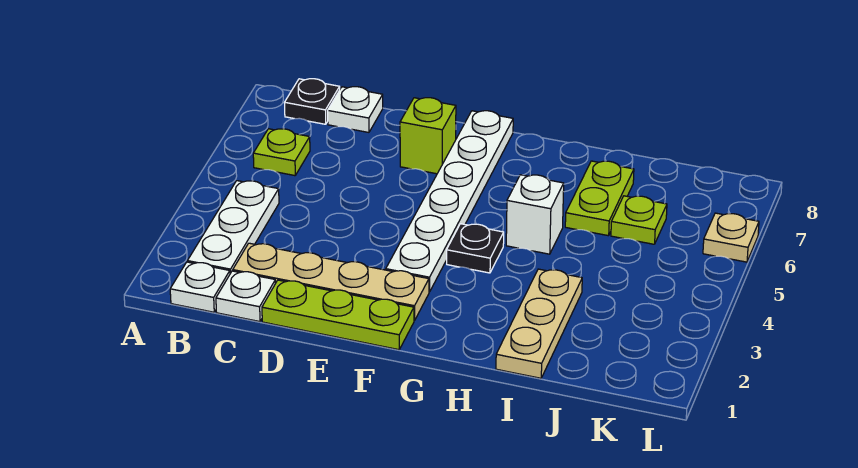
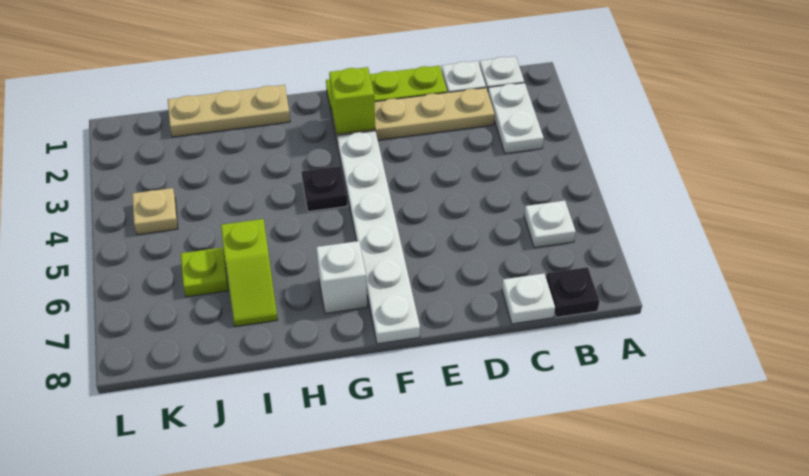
white 1x3 plate [188,181,279,273] -> white 1x2 plate [488,83,544,154]
lime 1x1 plate [253,129,310,176] -> white 1x1 plate [524,201,576,248]
lime 1x1 brick [400,98,456,174] -> lime 1x1 brick moved to [329,67,375,134]
white 1x1 brick [506,175,564,254] -> white 1x1 brick moved to [316,241,367,313]
tan 1x3 plate [496,269,582,378] -> tan 1x3 plate turned to [168,85,290,137]
lime 1x2 plate [565,161,634,236] -> lime 1x2 slope [221,219,278,326]
tan 1x1 plate [703,213,759,262] -> tan 1x1 plate moved to [132,188,178,235]

